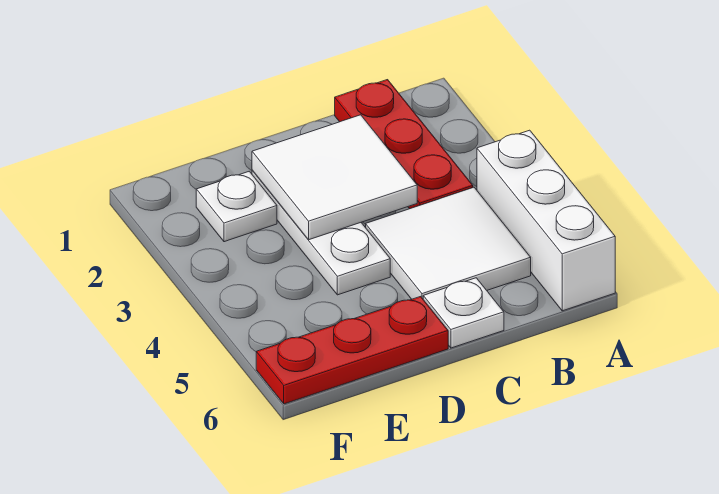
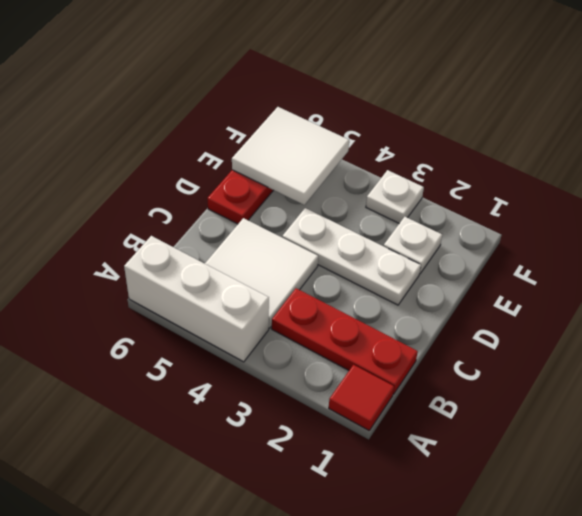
none -> red 1x1 tile [329,365,394,430]
white 2x2 tile [252,115,417,240] -> white 2x2 tile moved to [232,107,349,205]
white 1x1 plate [423,278,504,348] -> white 1x1 plate moved to [366,170,424,223]

